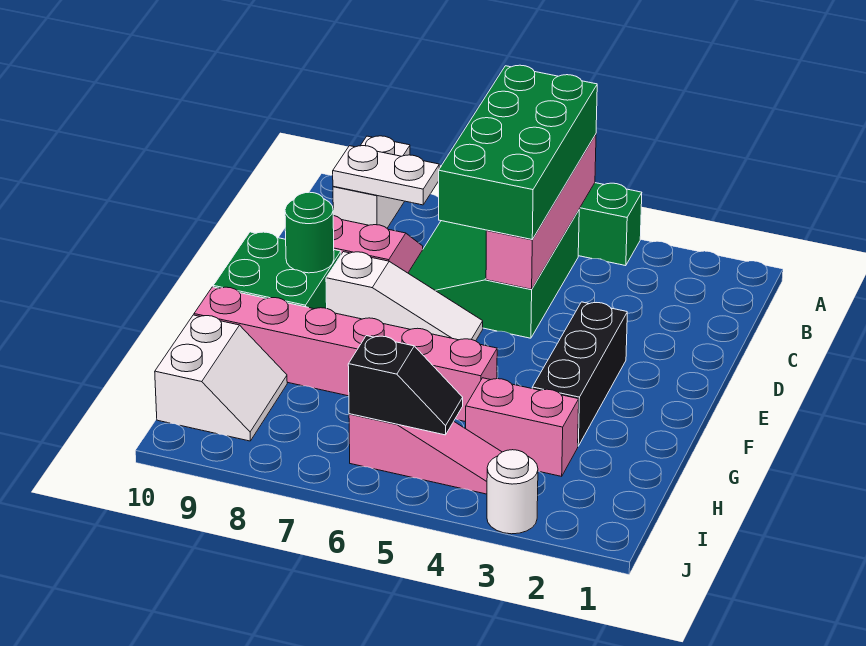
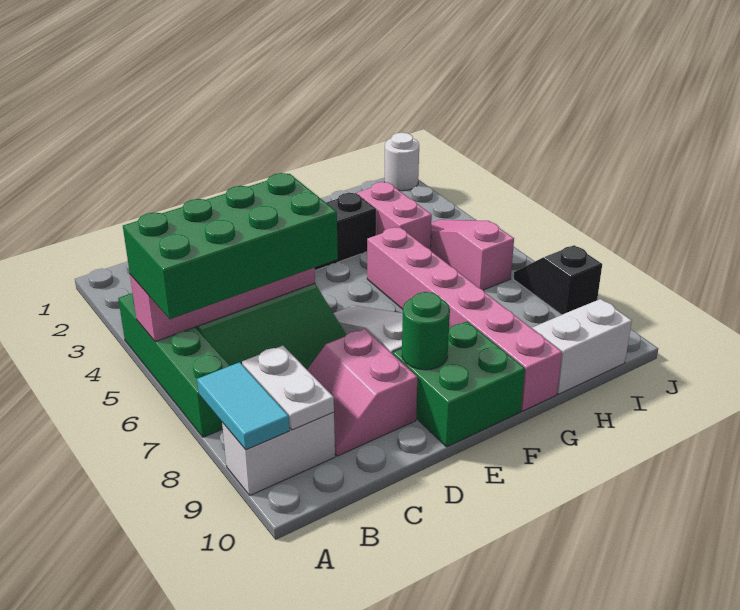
none -> cyan 1x2 tile [197,362,290,450]
black 1x2 slope [348,336,463,435] -> black 1x2 slope moved to [513,245,602,315]
white 1x1 round brick [487,450,538,534] -> white 1x1 round brick moved to [385,133,419,191]

